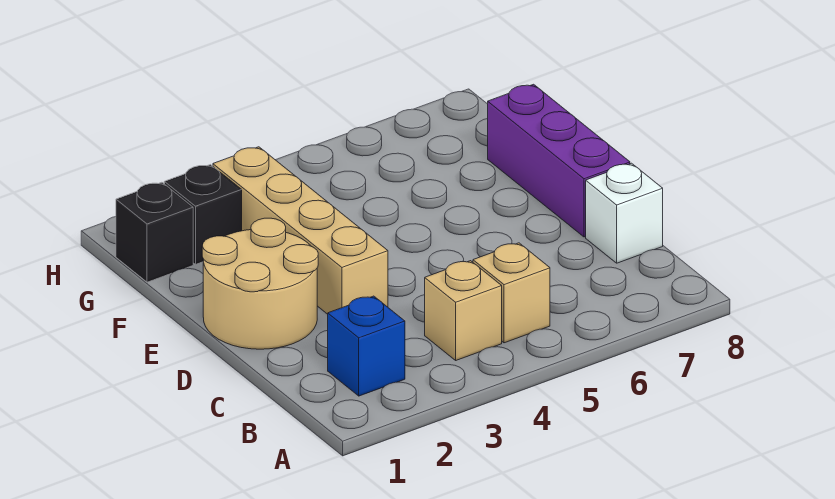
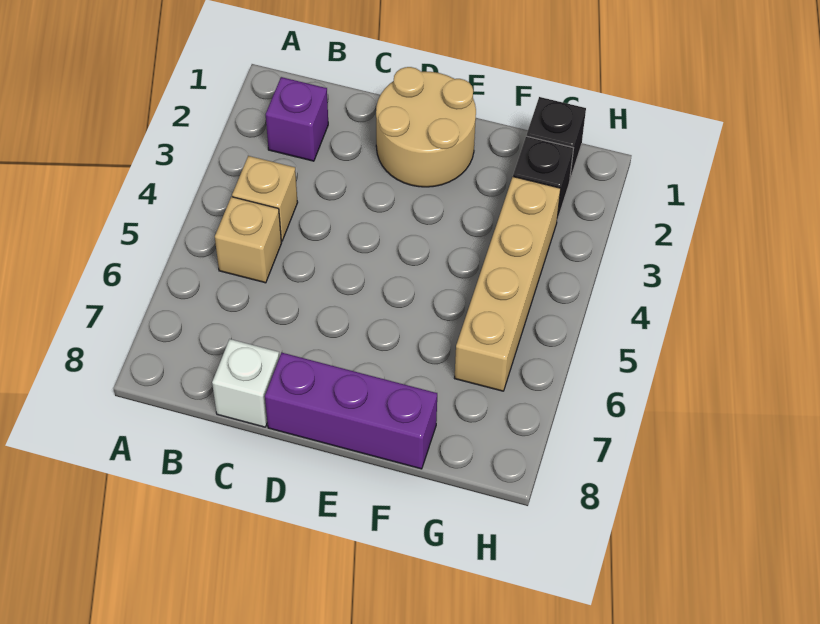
blue 1x1 brick [328,296,405,396] -> purple 1x1 brick [266,77,328,161]
tan 1x4 brick [213,147,388,314] -> tan 1x4 brick turned to [455,177,561,391]

